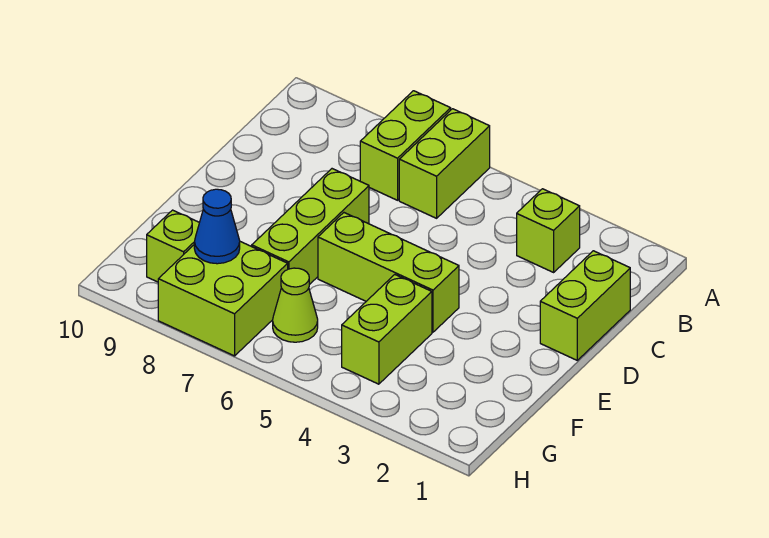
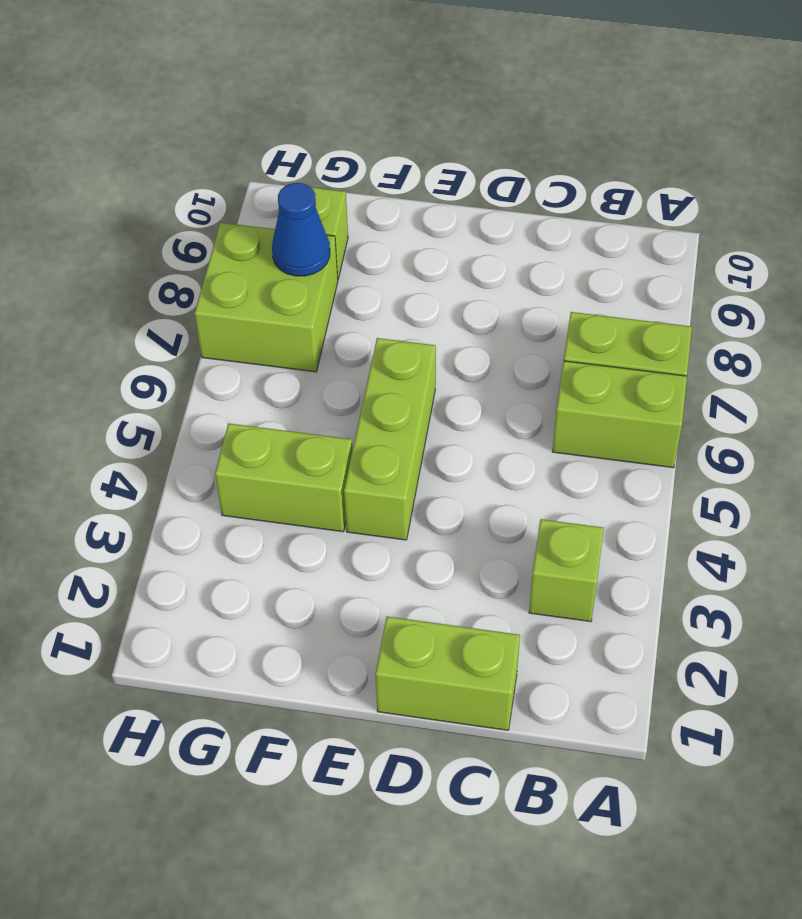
lime 1x3 brick [252,169,369,285] -> none
lime 1x1 cone [273,268,318,342] -> none

